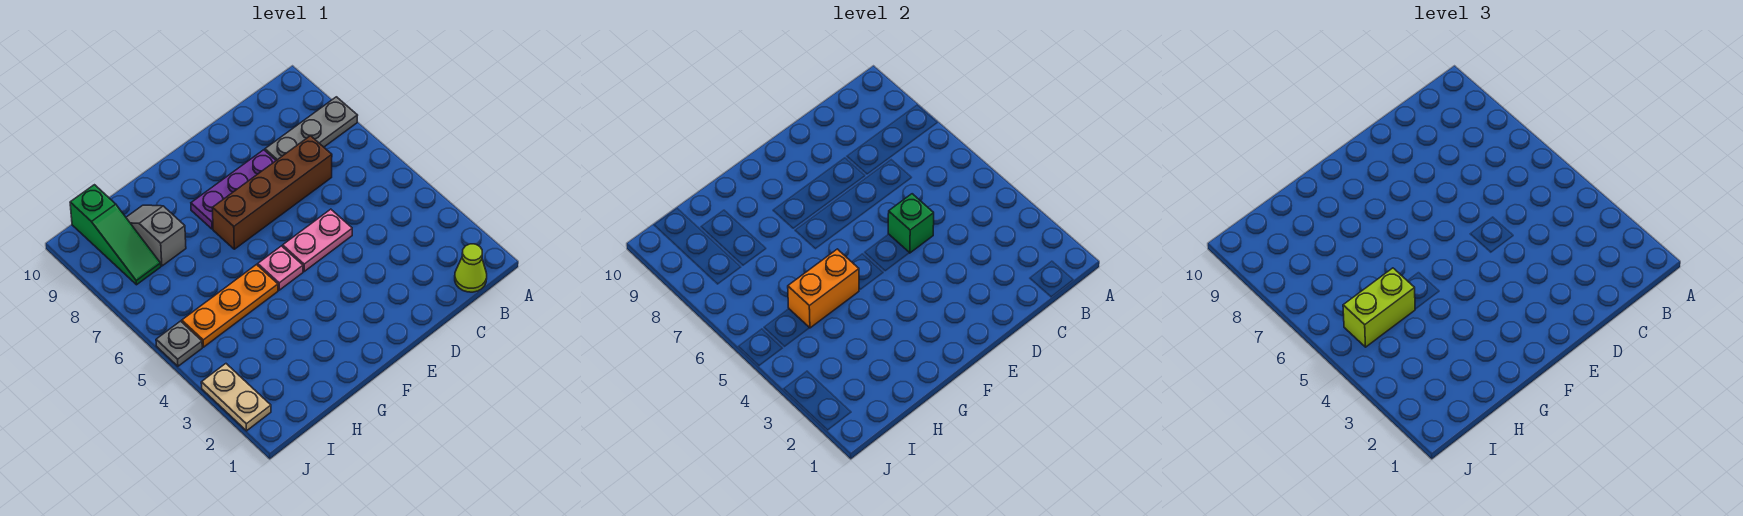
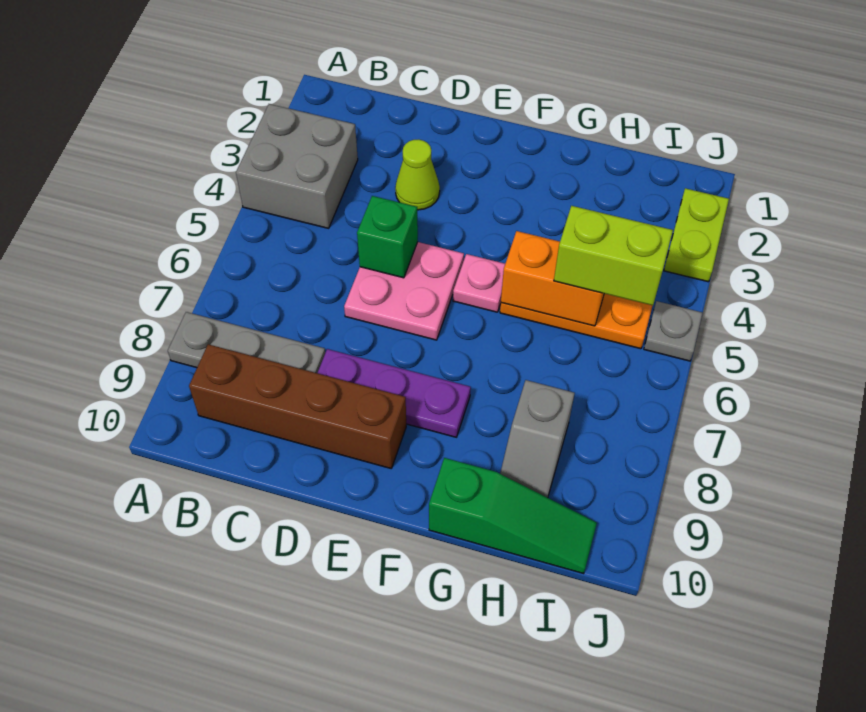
none -> grey 2x2 brick [236,104,358,228]
lime 1x1 cone [455,244,487,292] -> lime 1x1 cone moved to [395,139,440,210]
brown 1x4 brick [212,136,332,249] -> brown 1x4 brick moved to [189,344,406,468]
pink 1x2 plate [283,209,352,271] -> pink 2x2 plate [344,242,464,340]
green 1x3 slope [70,185,161,285] -> green 1x3 slope turned to [429,458,597,574]
tan 1x2 plate [201,364,271,431] -> lime 1x2 plate [664,188,729,282]

